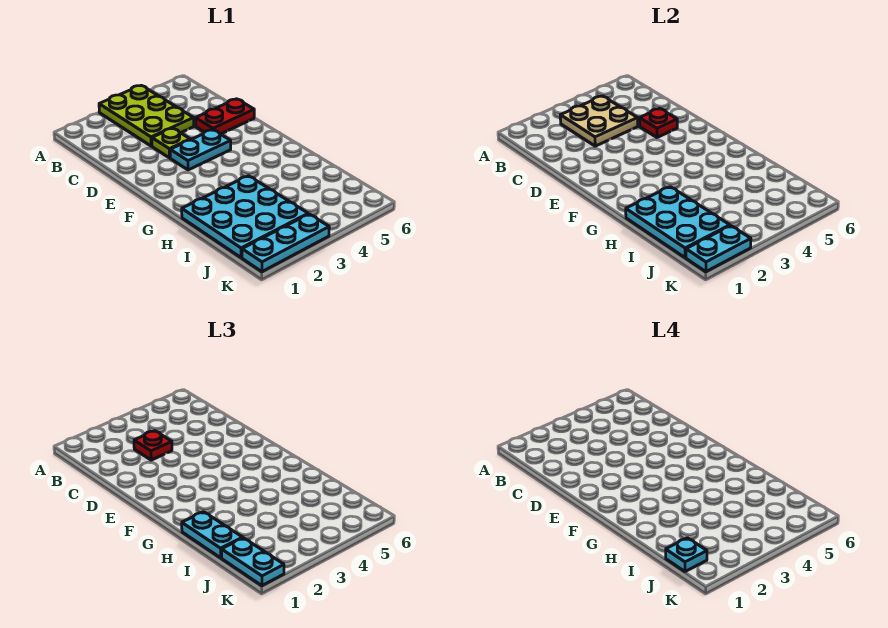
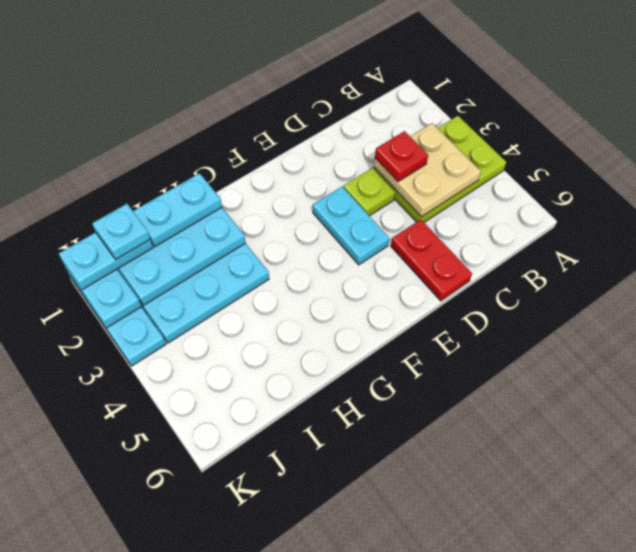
red 1x1 plate [639,108,677,137] -> none

